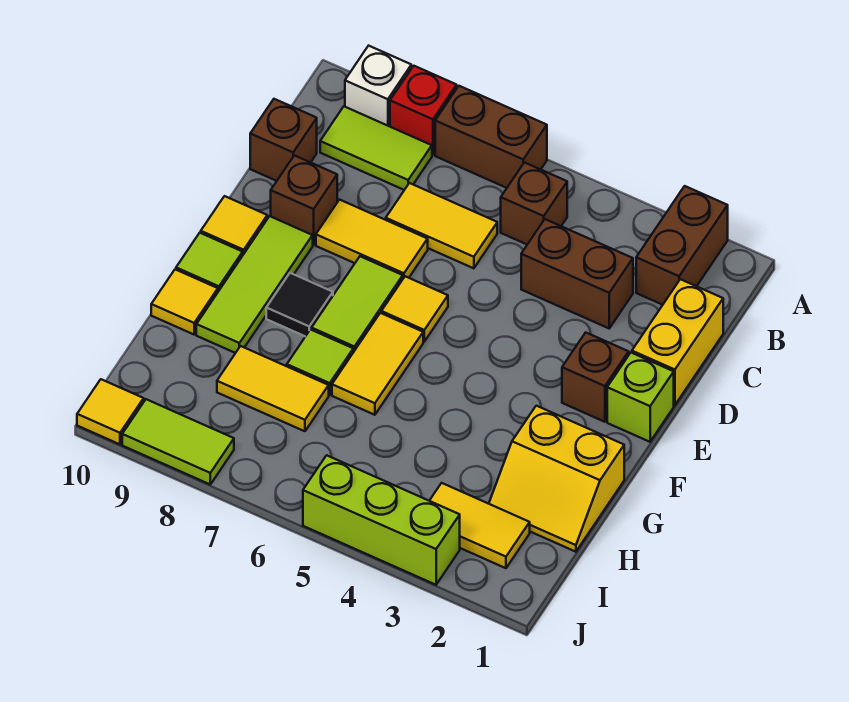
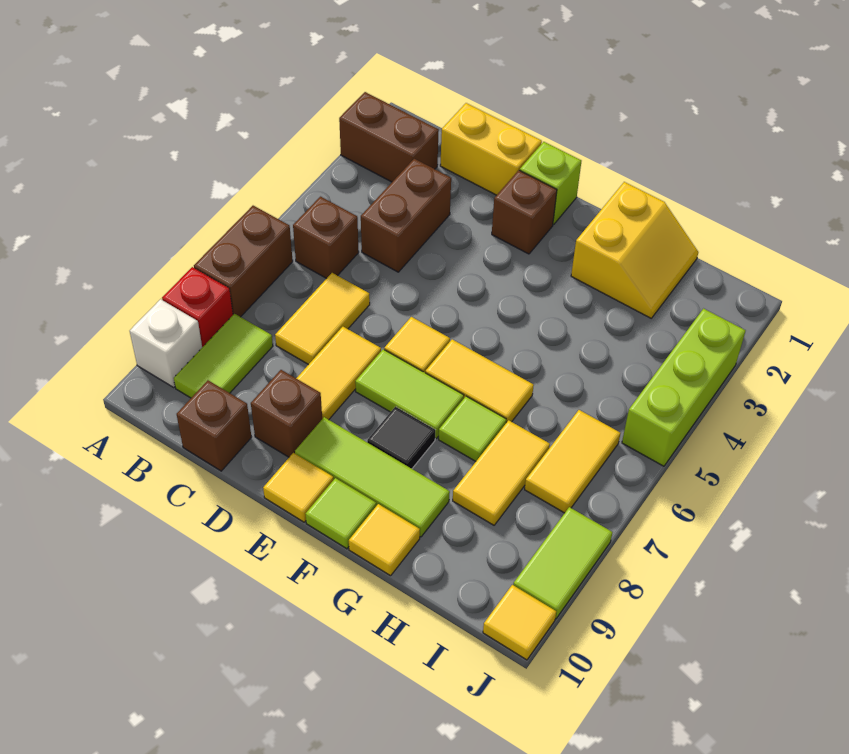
yellow 1x2 tile [430,483,530,568] -> yellow 1x2 tile moved to [525,410,621,513]

